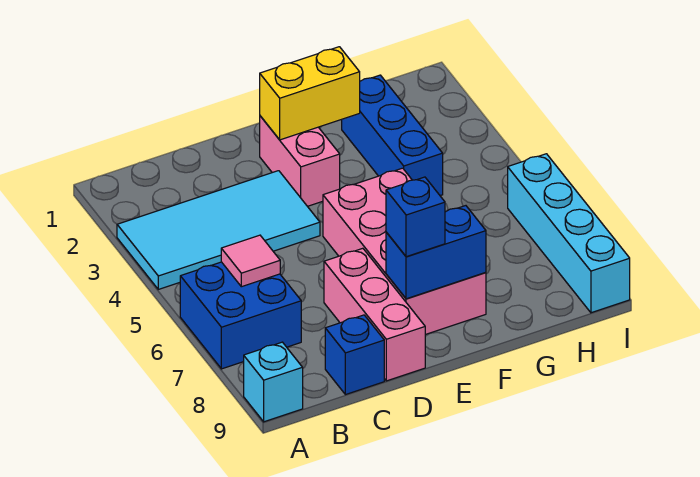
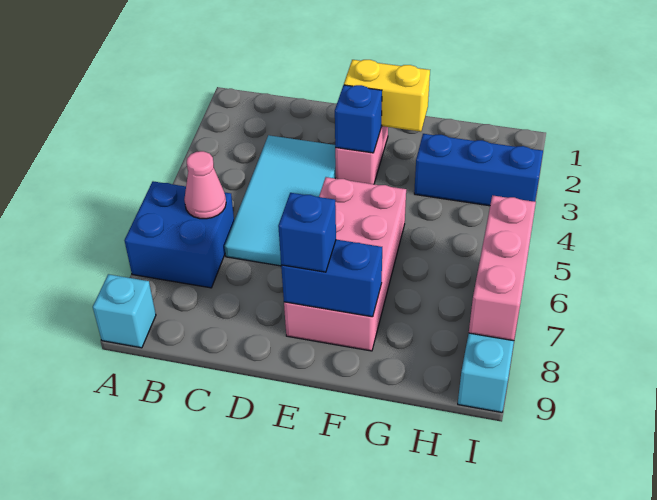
cyan 2x4 tile [117,171,320,289] -> cyan 2x4 tile turned to [225,135,336,266]
pink 1x1 tile [221,235,280,287] -> pink 1x1 cone [184,151,226,219]
blue 1x1 brick [325,315,384,395] -> blue 1x1 brick moved to [335,85,382,153]
pink 1x3 brick [324,248,425,381] -> pink 1x3 brick moved to [469,195,536,341]
blue 1x3 brick [342,75,443,196] -> blue 1x3 brick turned to [414,134,543,206]

